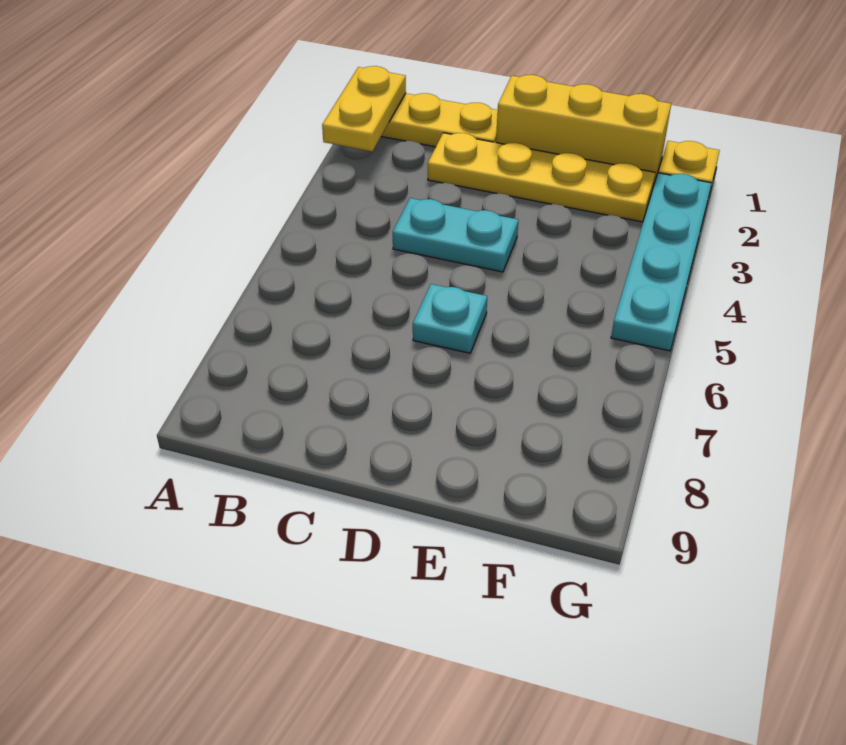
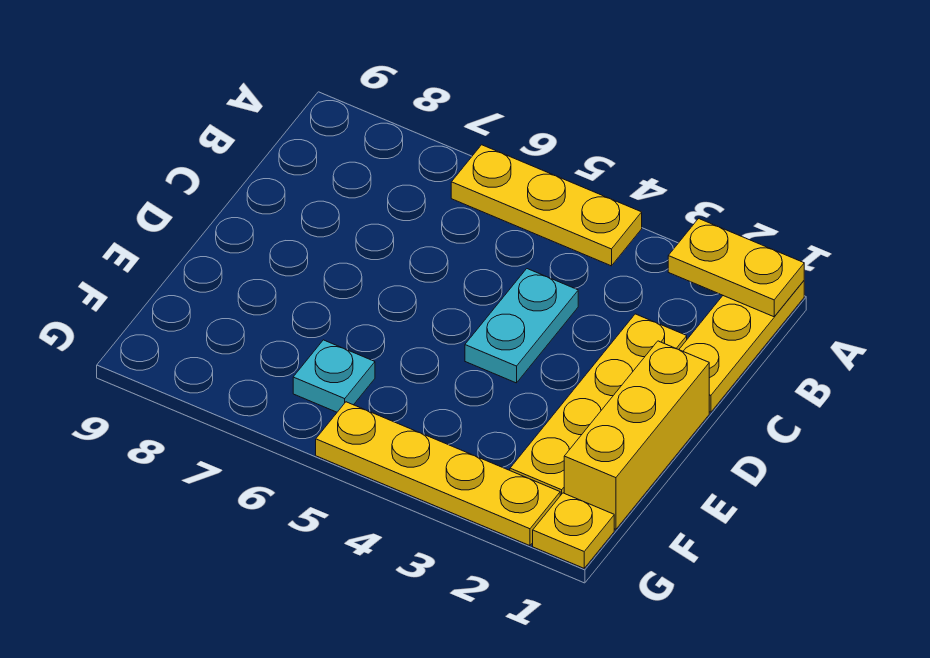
none -> yellow 1x3 plate [451,145,642,266]
cyan 1x1 plate [413,284,487,353] -> cyan 1x1 plate moved to [293,340,375,412]
cyan 1x4 plate [611,173,711,351] -> yellow 1x4 plate [316,402,560,546]

